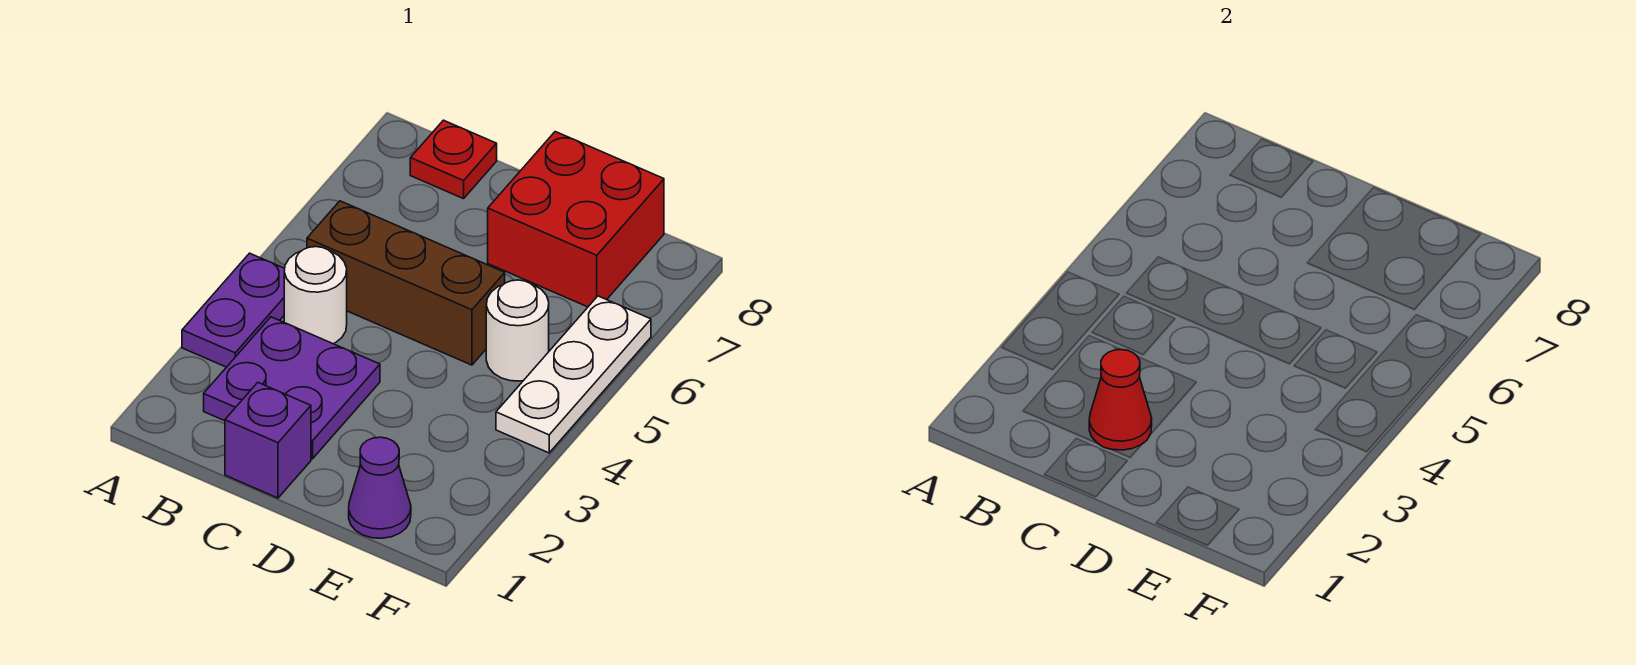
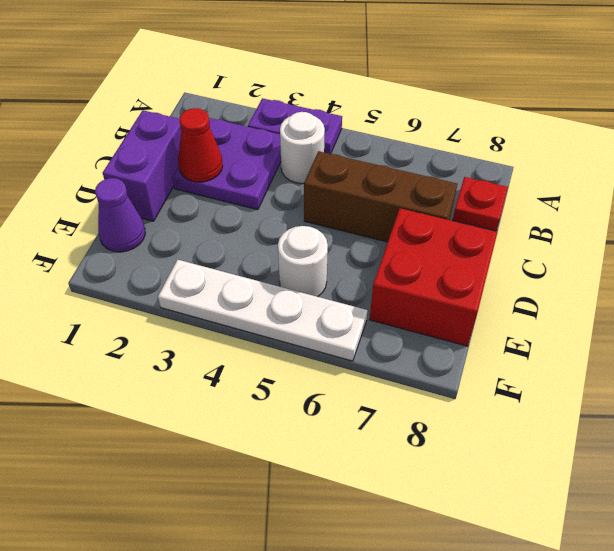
brown 1x3 brick [307,201,505,365] -> brown 1x3 brick turned to [304,151,457,242]
purple 1x1 brick [225,383,311,498] -> purple 1x2 brick [103,110,182,221]
white 1x3 plate [496,296,651,453] -> white 1x4 plate [158,260,367,361]

